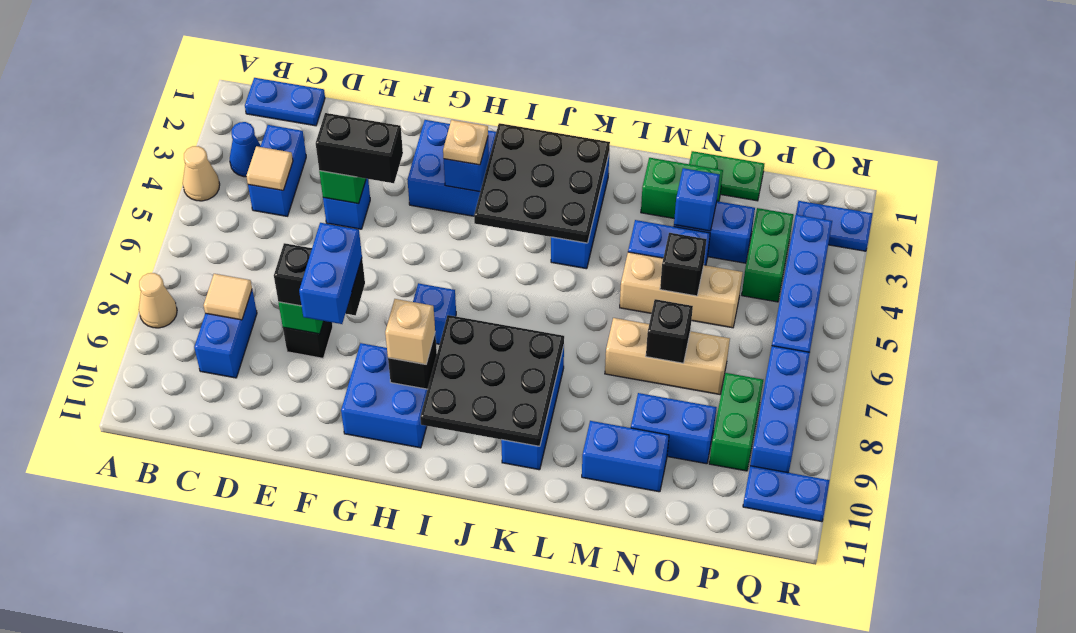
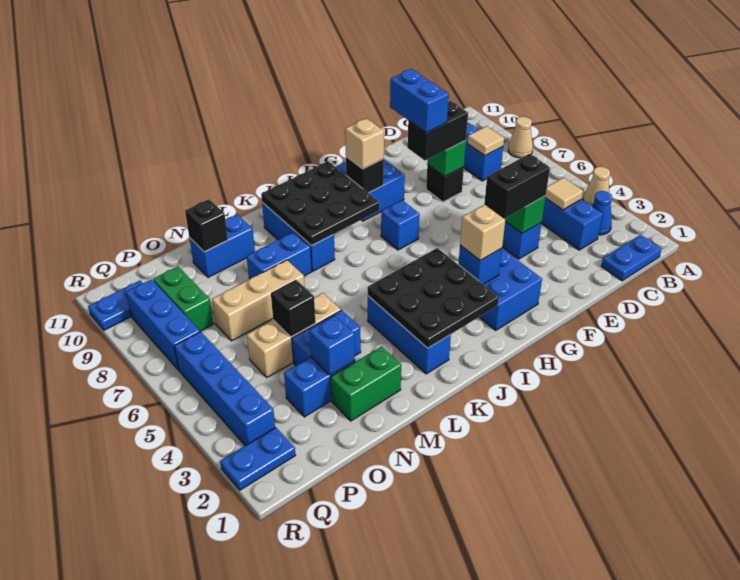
tan 1x1 plate [443,120,488,165] -> tan 1x1 brick [460,205,505,260]
green 1x2 plate [689,151,764,201] -> none
black 1x1 brick [646,299,693,363] -> black 1x1 brick moved to [185,199,228,252]
blue 1x2 brick [631,393,717,464] -> blue 1x2 brick moved to [246,232,312,279]
green 1x2 brick [742,208,793,302] -> none

